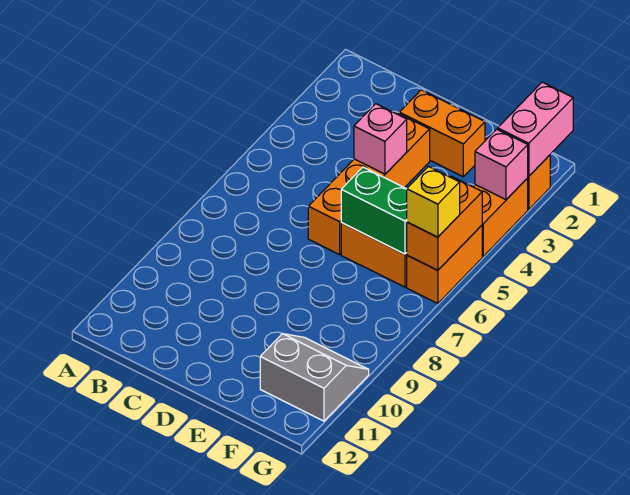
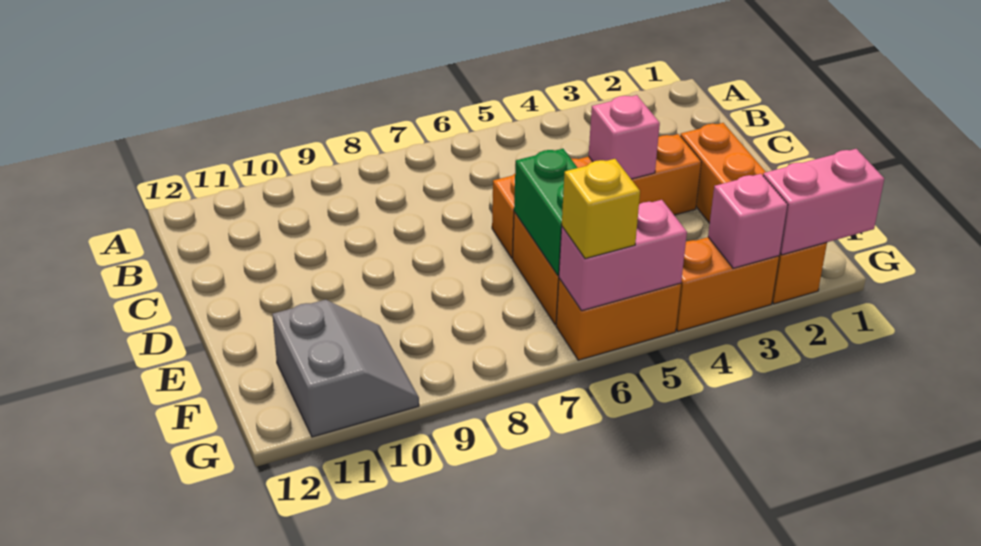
orange 1x2 brick [407,176,482,270] -> pink 1x2 brick [559,200,687,311]

